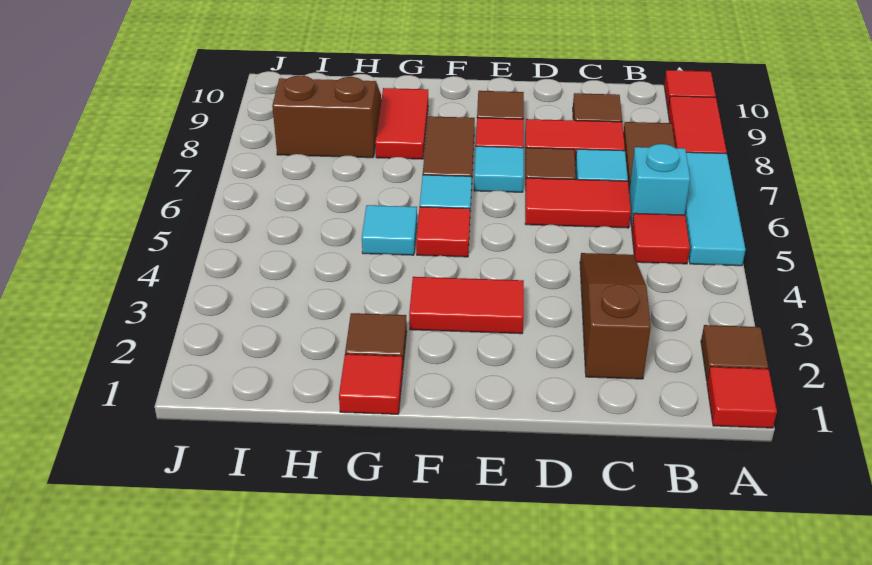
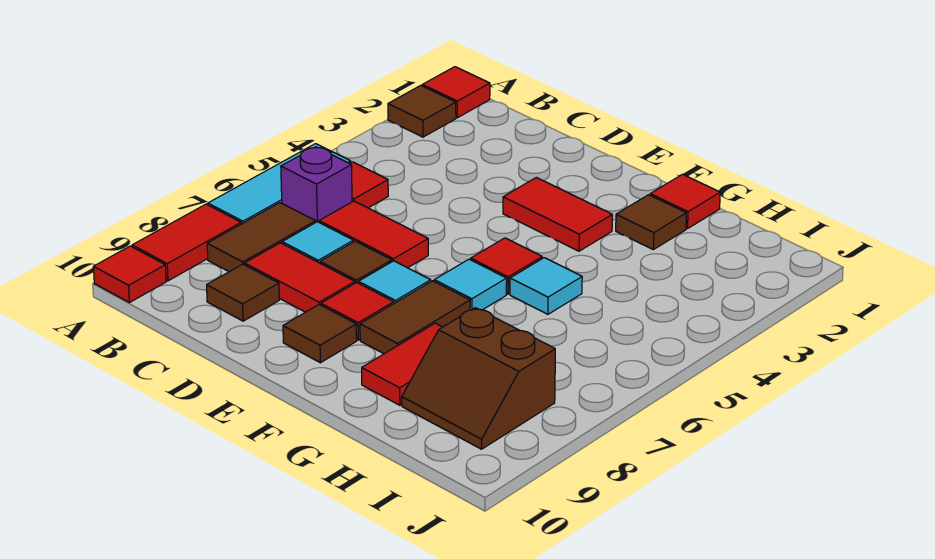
cyan 1x1 brick [629,144,690,227] -> purple 1x1 brick [281,147,352,222]
brown 1x3 slope [580,253,651,379] -> none

